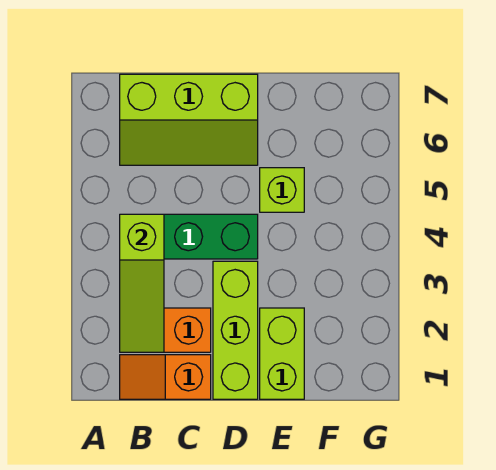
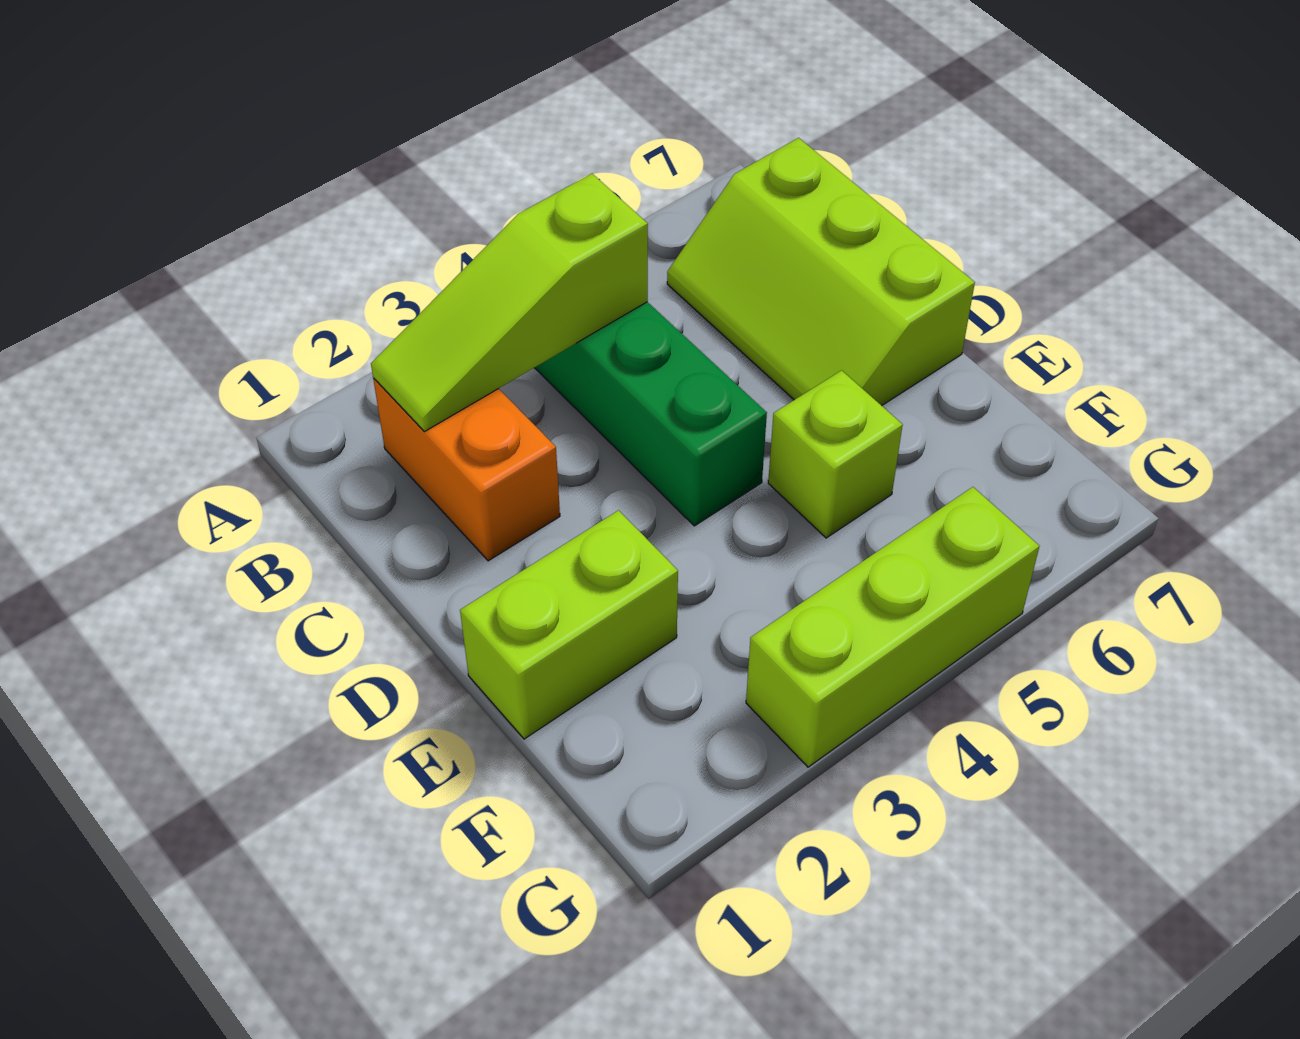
orange 1x2 slope [120,355,211,399] -> none
lime 1x3 brick [213,261,258,399] -> lime 1x3 brick moved to [746,487,1039,767]

